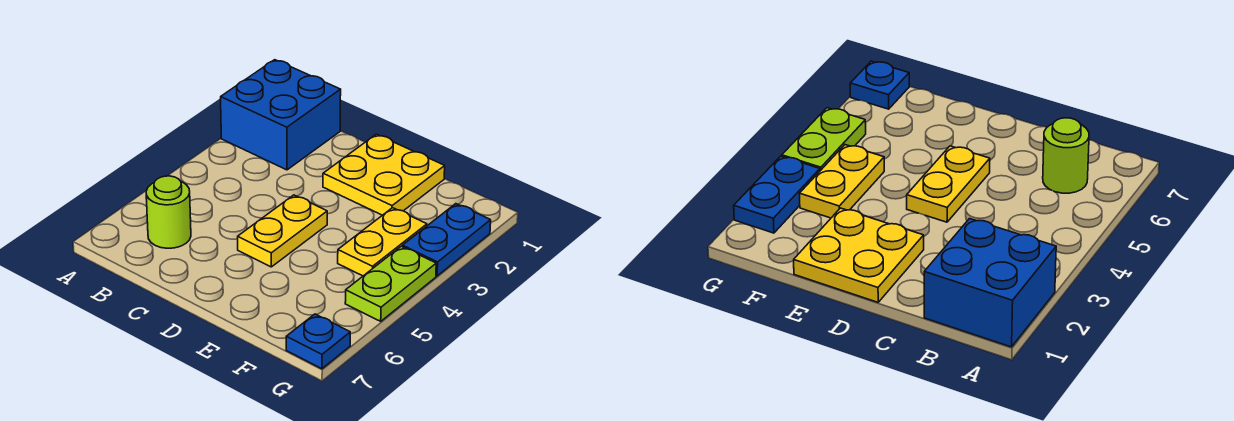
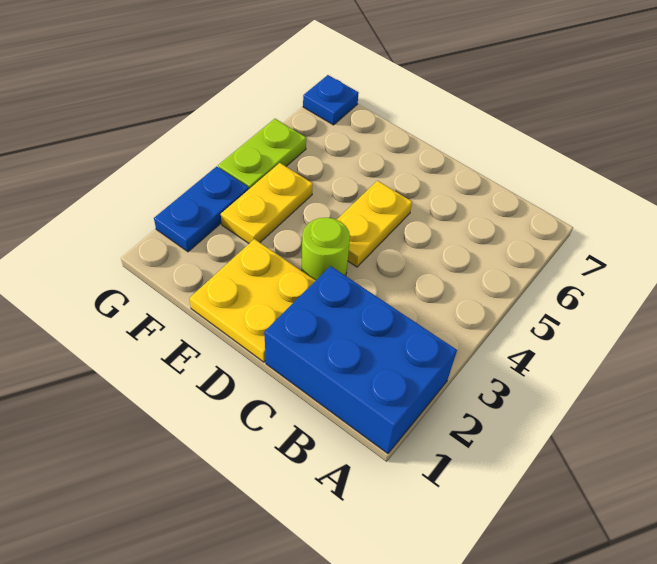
blue 2x2 brick [221,60,341,170] -> blue 2x3 brick [264,266,457,454]
lime 1x1 round brick [146,176,191,248] -> lime 1x1 round brick moved to [302,218,350,280]

